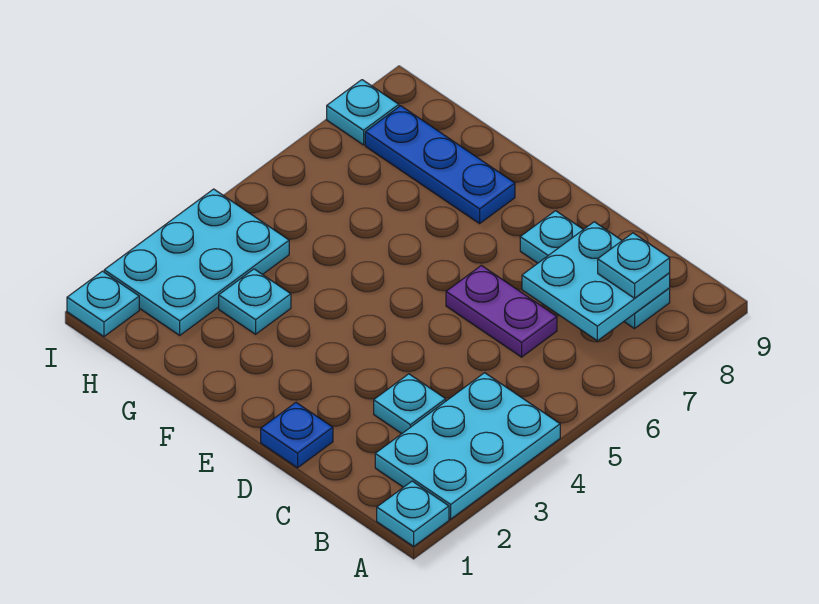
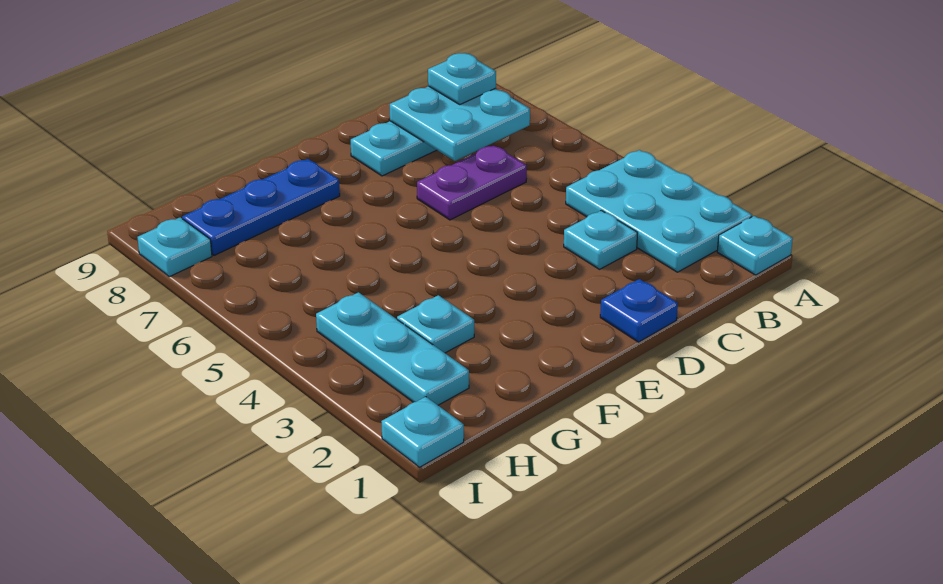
cyan 2x3 plate [104,189,289,335] -> cyan 1x3 plate [316,292,469,405]

